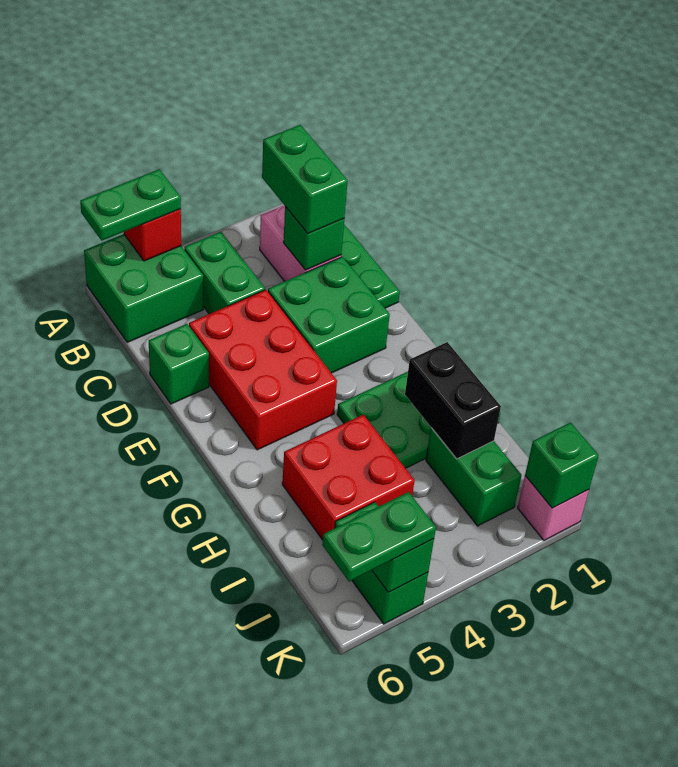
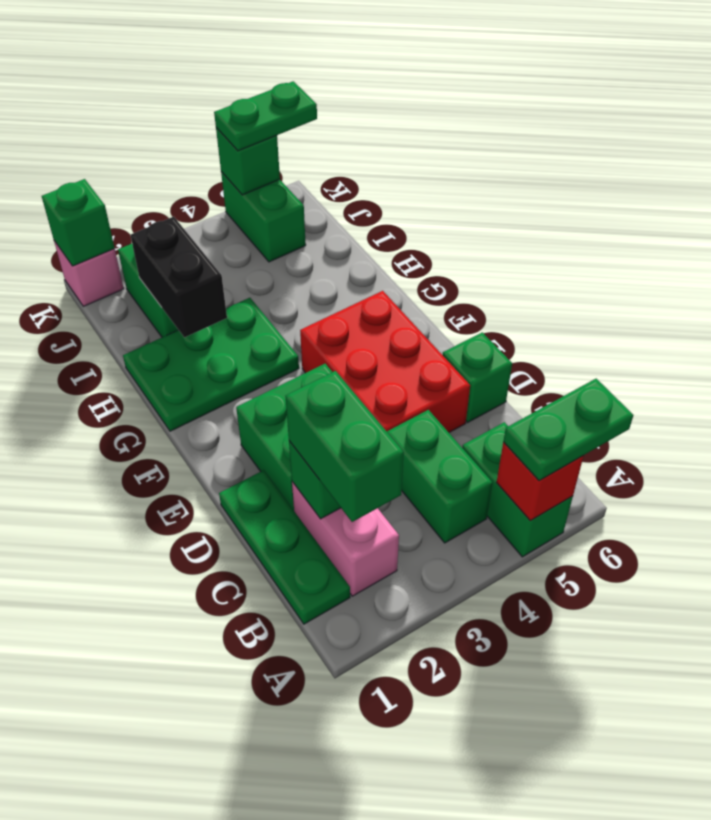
green 2x2 brick [84,234,203,342] -> green 1x2 brick [462,422,573,557]
red 2x2 brick [282,414,415,540] -> none

